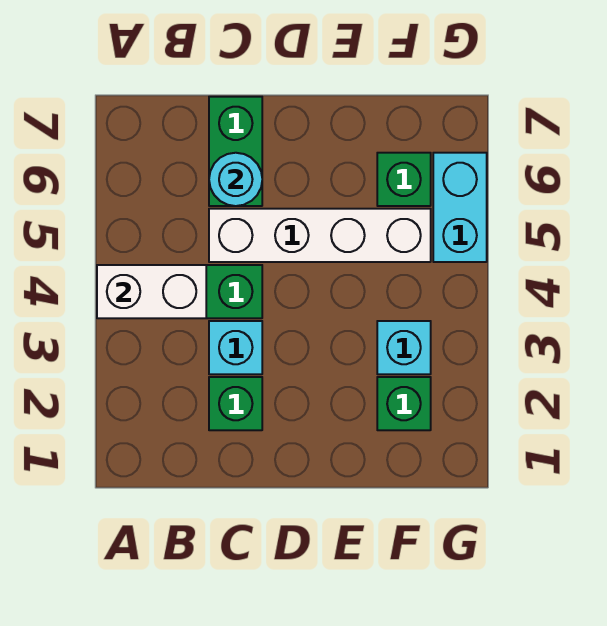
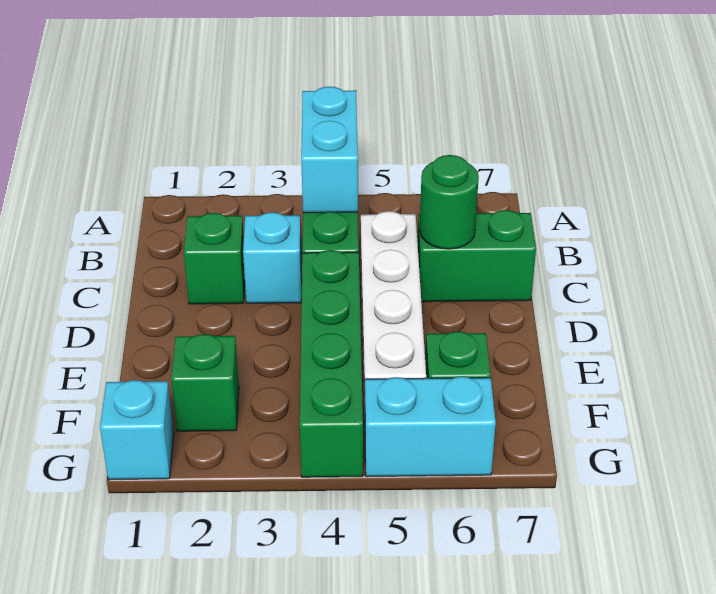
white 1x2 brick [97,265,206,318] -> cyan 1x2 brick [301,87,358,213]
cyan 1x1 round brick [209,153,262,206] -> green 1x1 round brick [420,155,479,249]
none -> green 1x4 brick [300,250,363,477]
cyan 1x1 brick [377,321,431,374] -> cyan 1x1 brick moved to [100,380,174,480]

